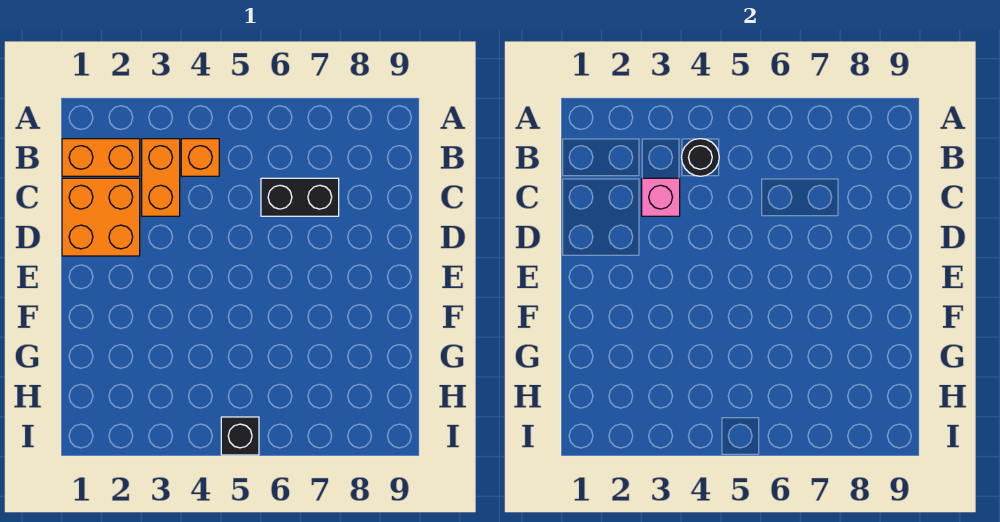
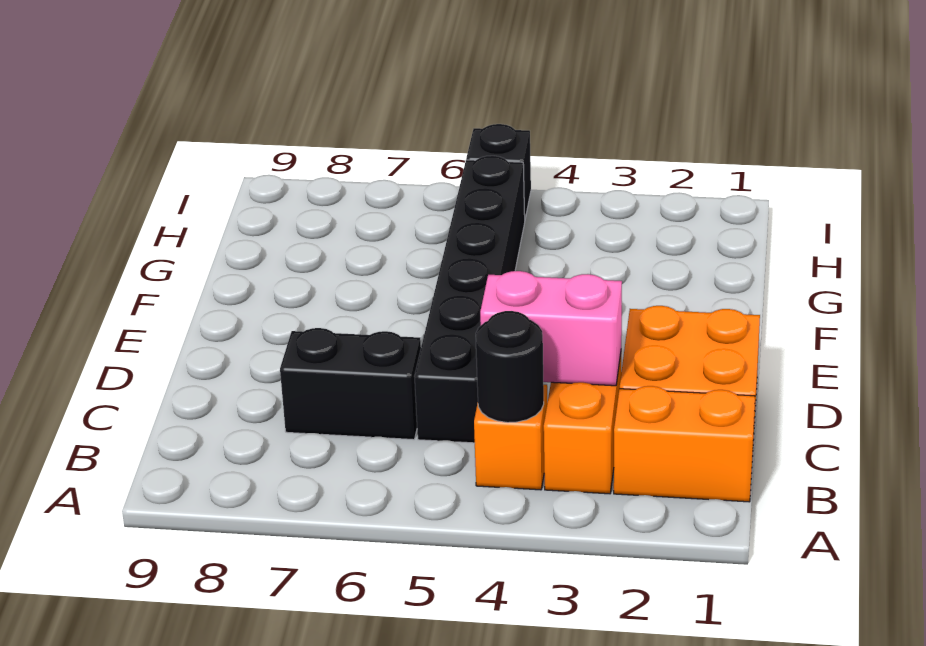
pink 1x1 brick [642,178,680,216] -> pink 1x2 brick [480,271,622,386]
none -> black 1x6 brick [414,156,525,443]

